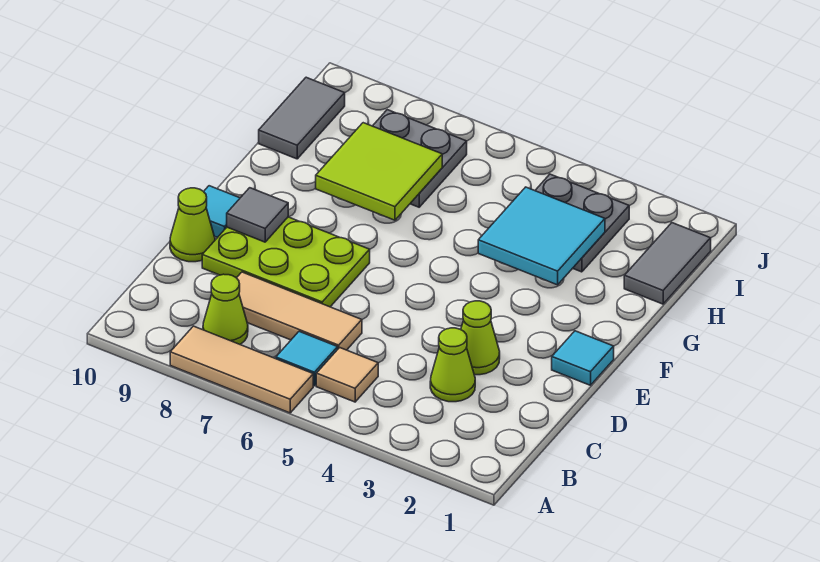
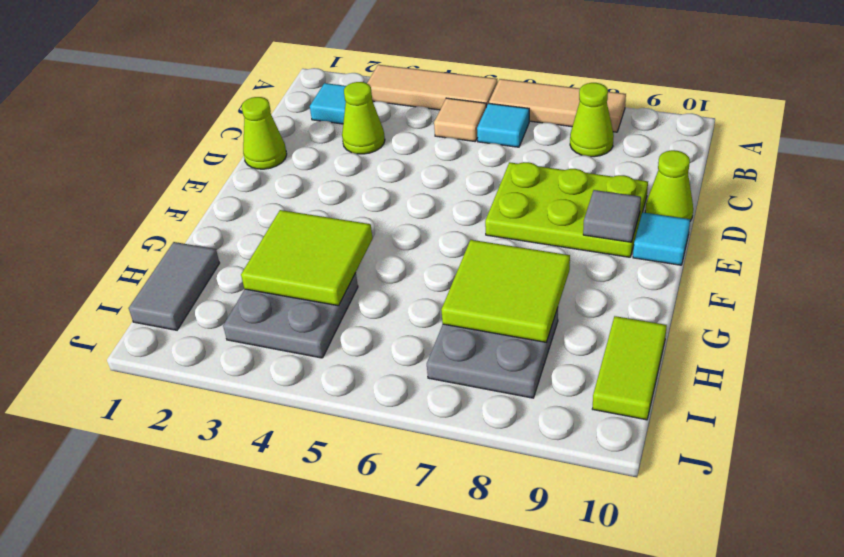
tan 1x3 tile [237,272,362,350] -> tan 1x3 tile moved to [367,65,498,110]
lime 1x1 cone [461,301,500,375] -> lime 1x1 cone moved to [242,97,287,169]
cyan 1x1 tile [552,331,614,385] -> cyan 1x1 tile moved to [310,83,346,124]
cyan 2x2 tile [478,187,605,285] -> lime 2x2 tile [241,210,373,306]
grey 1x2 tile [259,77,345,159] -> lime 1x2 tile [592,316,667,420]

